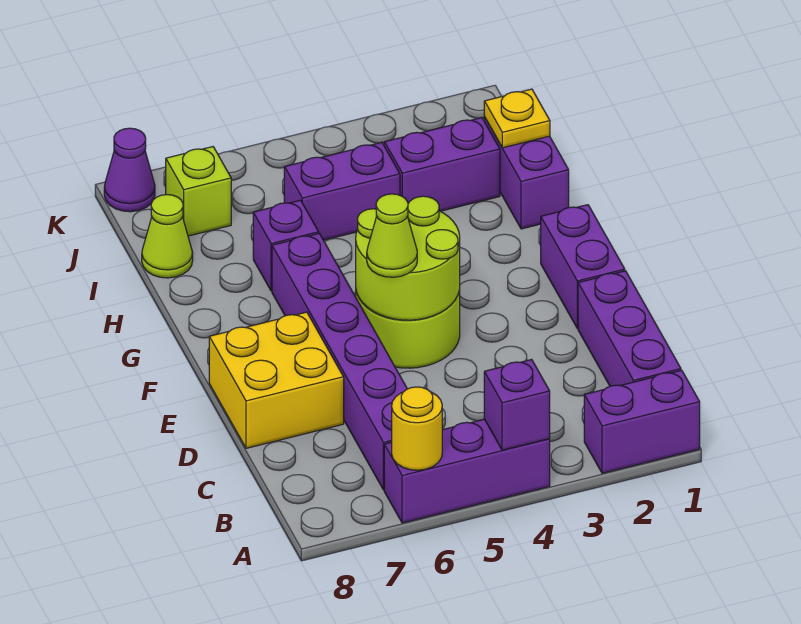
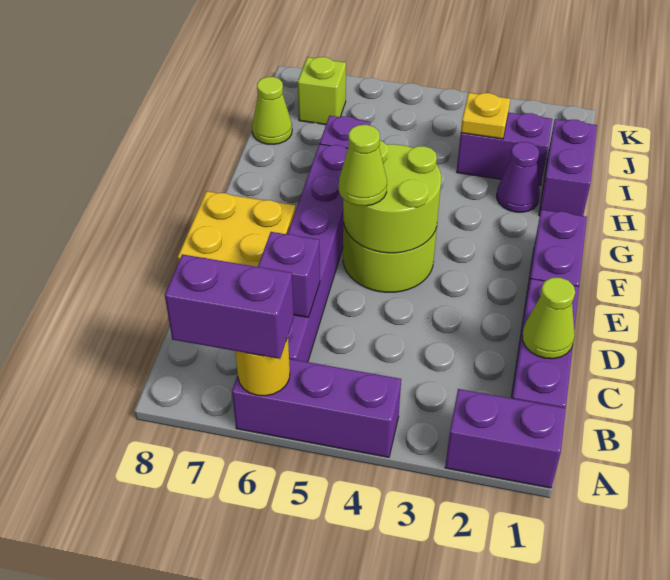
purple 1x1 brick [484,360,550,450] -> purple 1x1 brick moved to [258,232,320,317]
none -> lime 1x1 cone [522,278,575,359]
yellow 1x1 plate [484,89,550,148] -> yellow 1x1 plate moved to [461,93,510,139]
purple 1x2 brick [284,142,400,240] -> purple 1x2 brick moved to [165,254,294,359]
purple 1x1 cone [104,128,155,212] -> purple 1x1 cone moved to [497,142,540,212]

